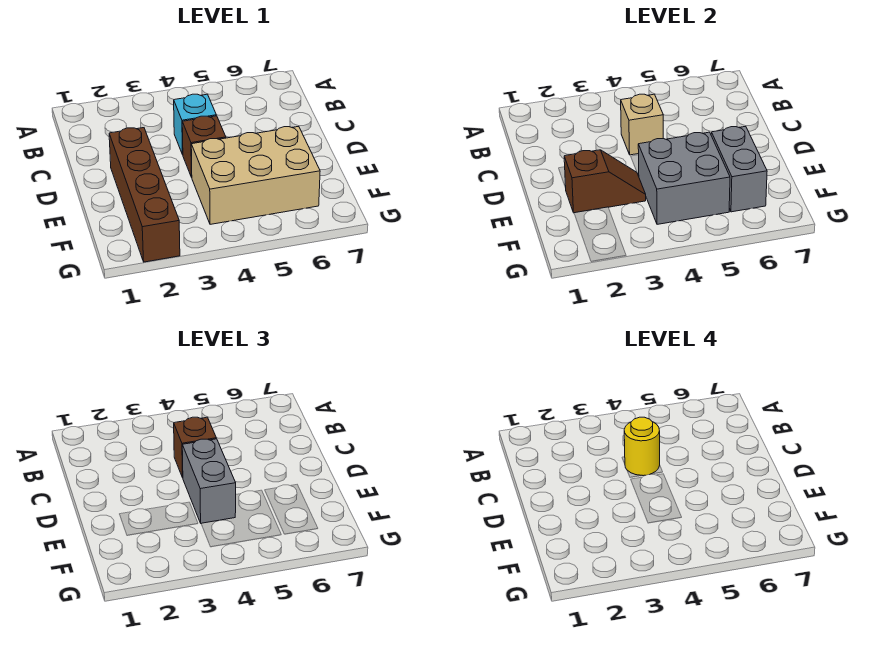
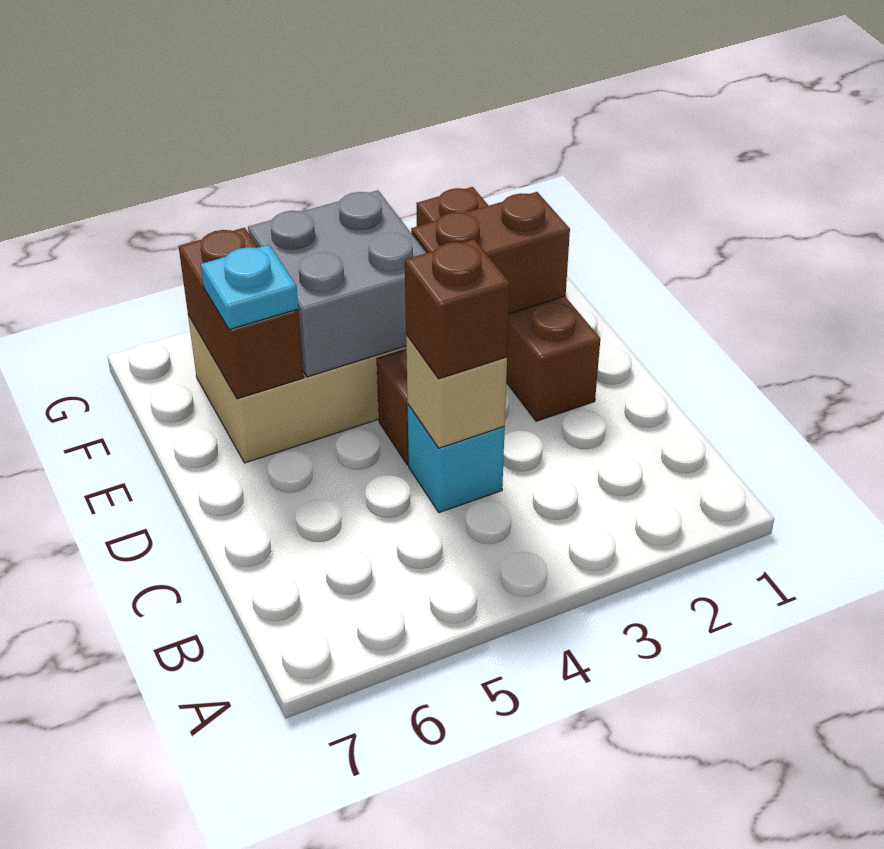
yellow 1x1 round brick [624,417,660,476] -> none
grey 1x2 brick [182,439,236,523] -> none
brown 1x2 slope [564,150,646,213] -> brown 1x2 brick [411,192,570,314]
grey 1x2 brick [711,126,767,212] -> brown 1x2 brick [179,228,304,399]
none -> cyan 1x1 plate [201,245,298,330]

